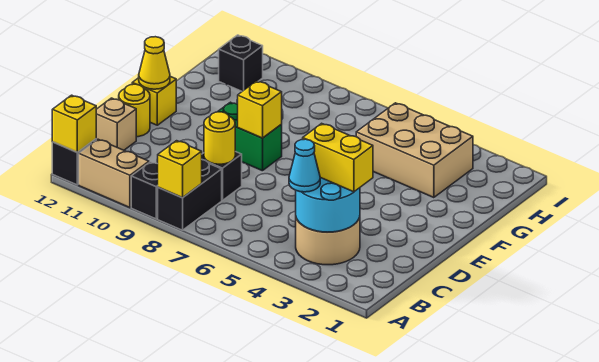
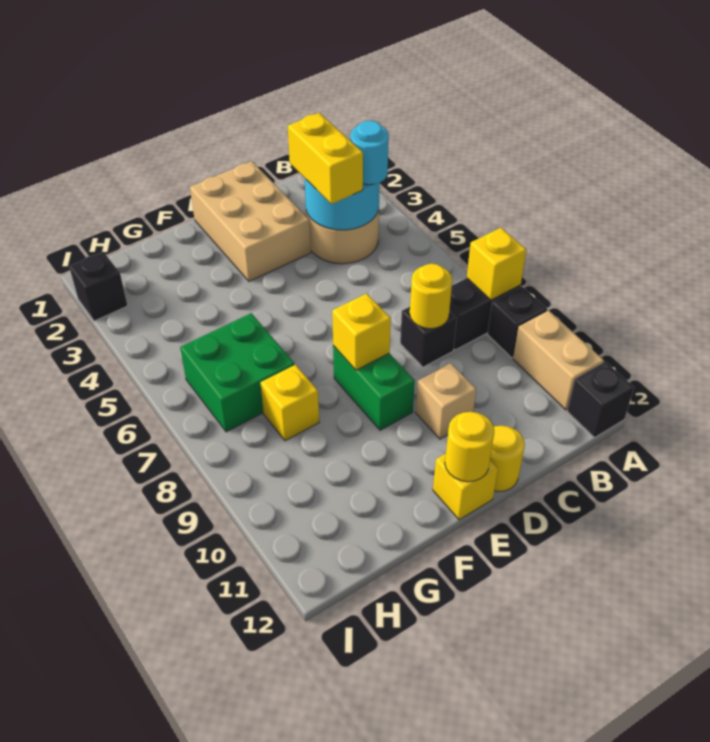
yellow 1x1 brick [52,95,96,152] -> yellow 1x1 brick moved to [260,365,319,441]
cyan 1x1 cone [289,139,320,192] -> cyan 1x1 round brick [350,121,389,185]
tan 1x1 brick [96,98,136,150] -> tan 1x1 brick moved to [416,363,476,439]
yellow 1x1 cone [139,37,170,89] -> yellow 1x1 round brick [445,412,494,482]
tan 2x3 brick [356,103,473,198] -> tan 2x3 brick moved to [190,161,311,281]
none -> green 2x2 brick [180,313,295,432]
black 1x1 brick [219,35,263,91] -> black 1x1 brick moved to [69,252,128,321]

